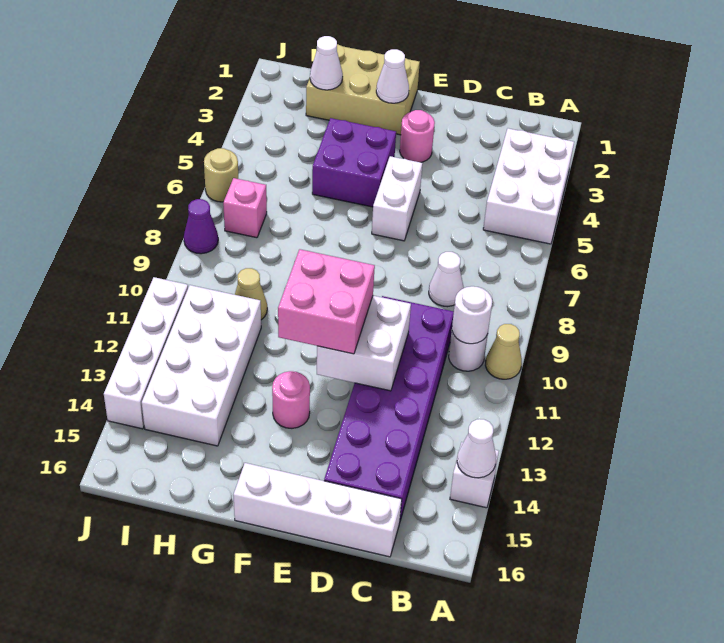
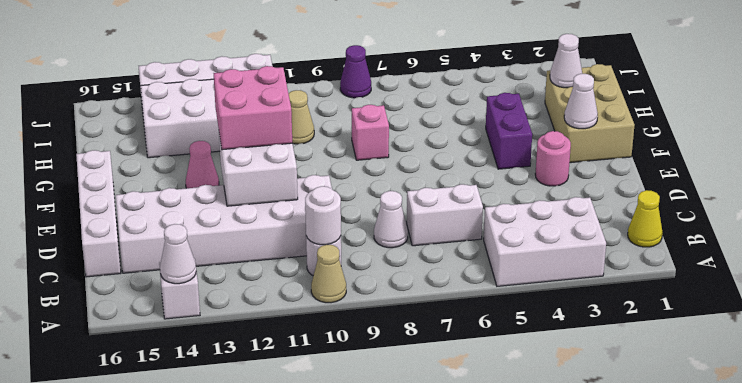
none -> yellow 1x1 cone [628,190,663,247]
purple 2x6 brick [324,296,454,521] -> white 2x6 brick [116,175,332,273]
white 1x2 brick [372,156,422,241] -> white 1x2 brick moved to [407,184,483,246]
purple 2x2 brick [312,118,396,207] -> purple 1x2 brick [486,93,532,169]
pink 1x1 round brick [272,371,310,428] -> pink 1x1 cone [186,141,219,188]
pink 1x1 brick [223,178,267,238] -> pink 1x1 brick moved to [352,105,389,160]
tan 1x1 round brick [204,148,238,202] -> none

